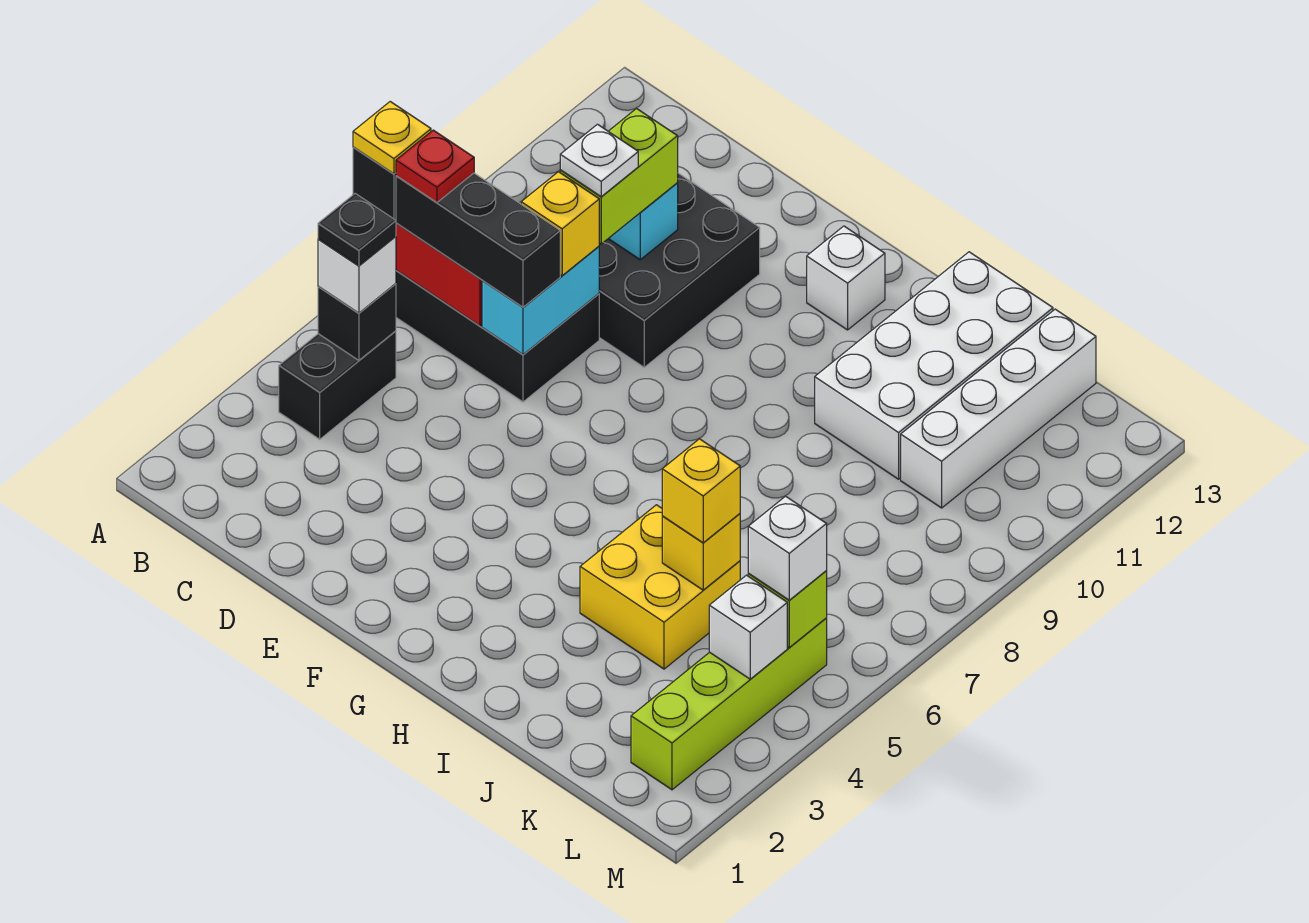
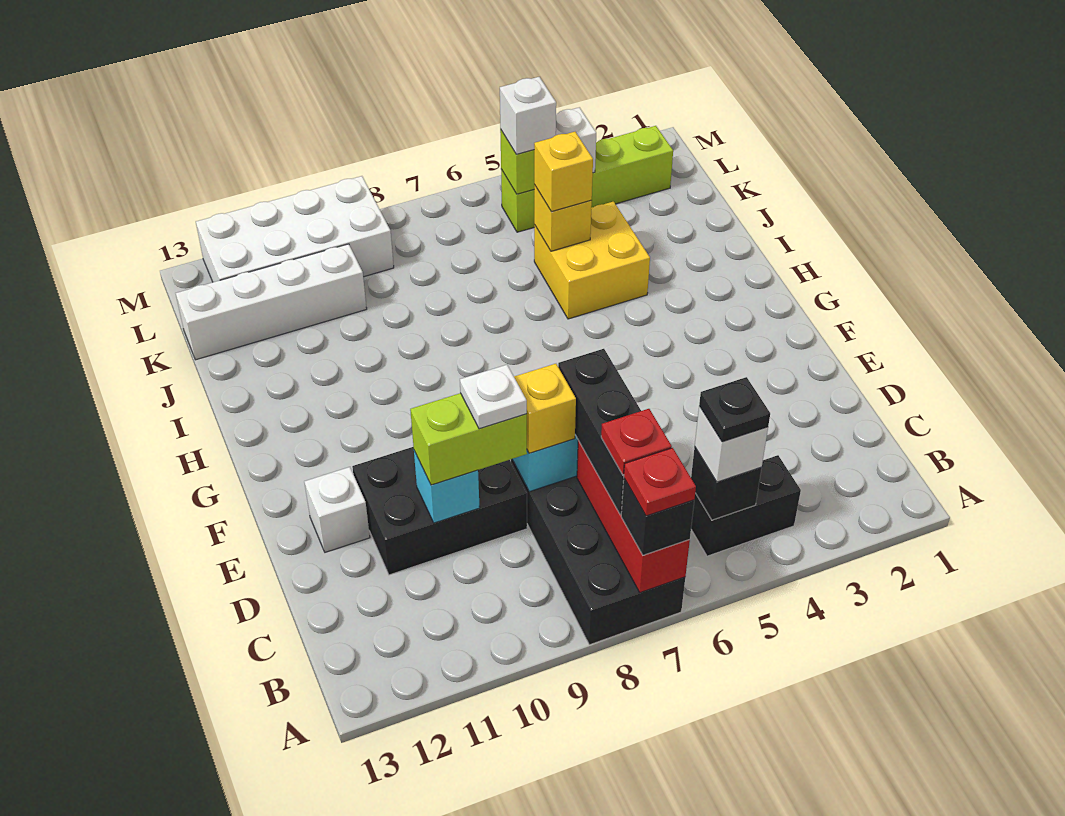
yellow 1x1 plate [353,102,431,174] -> red 1x1 plate [624,448,696,516]
white 1x1 brick [807,226,885,330] -> white 1x1 brick moved to [304,467,370,552]
white 2x4 brick [815,252,1053,479] -> white 2x4 brick moved to [196,176,394,282]

